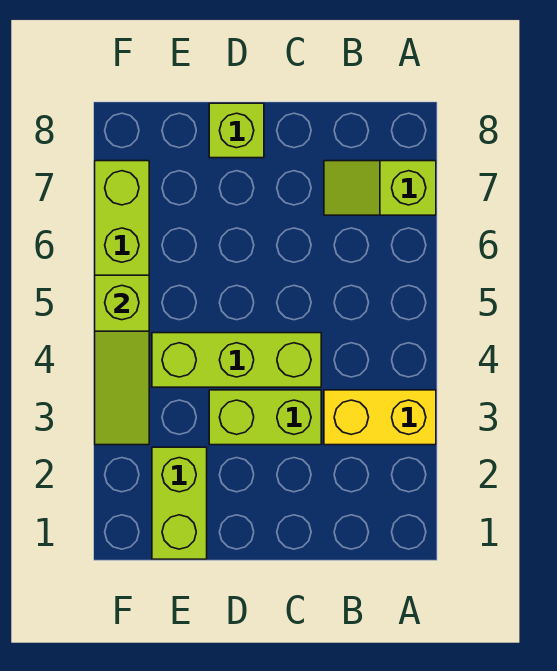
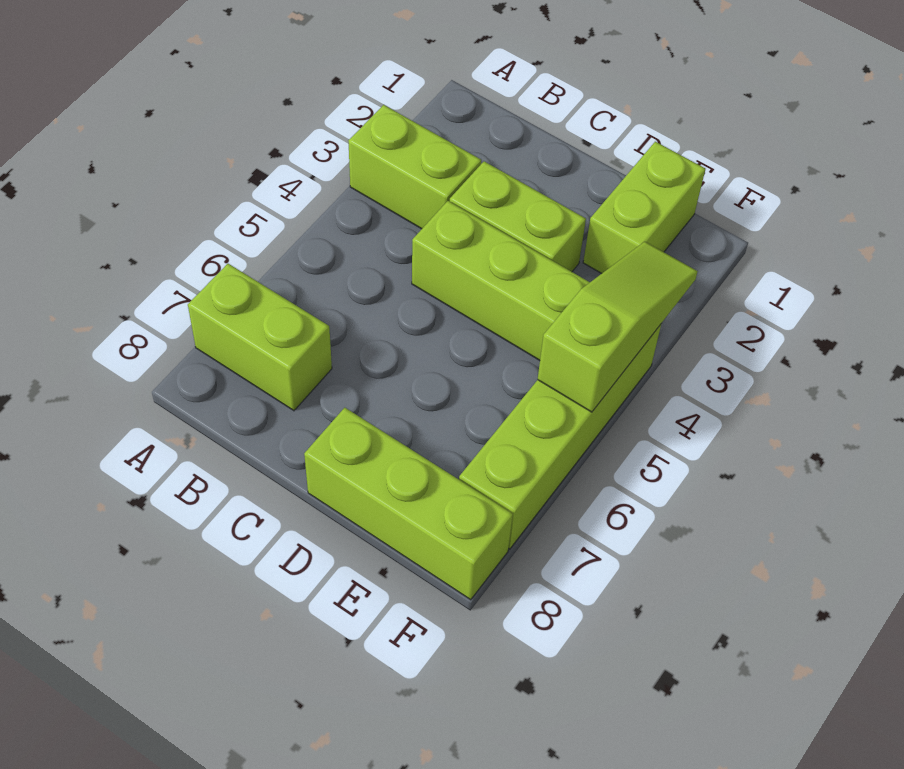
yellow 1x2 brick [324,390,436,445] -> lime 1x2 brick [349,105,481,229]
lime 1x2 slope [324,161,436,215] -> lime 1x2 brick [188,264,332,411]
lime 1x1 brick [209,103,264,158] -> lime 1x3 brick [304,408,513,600]

